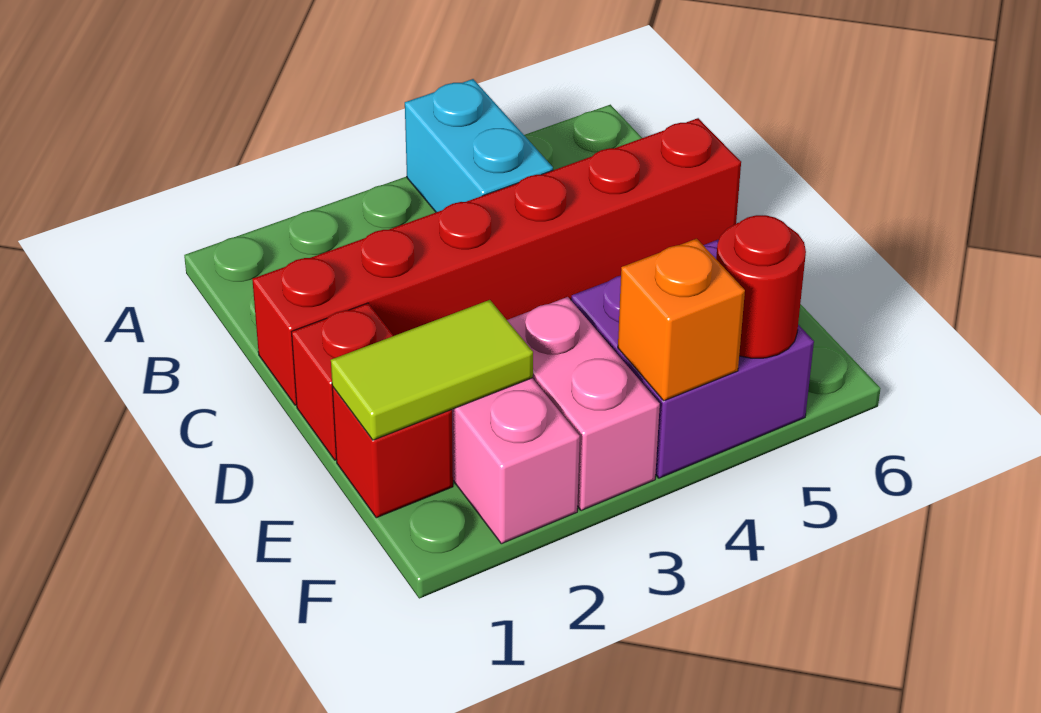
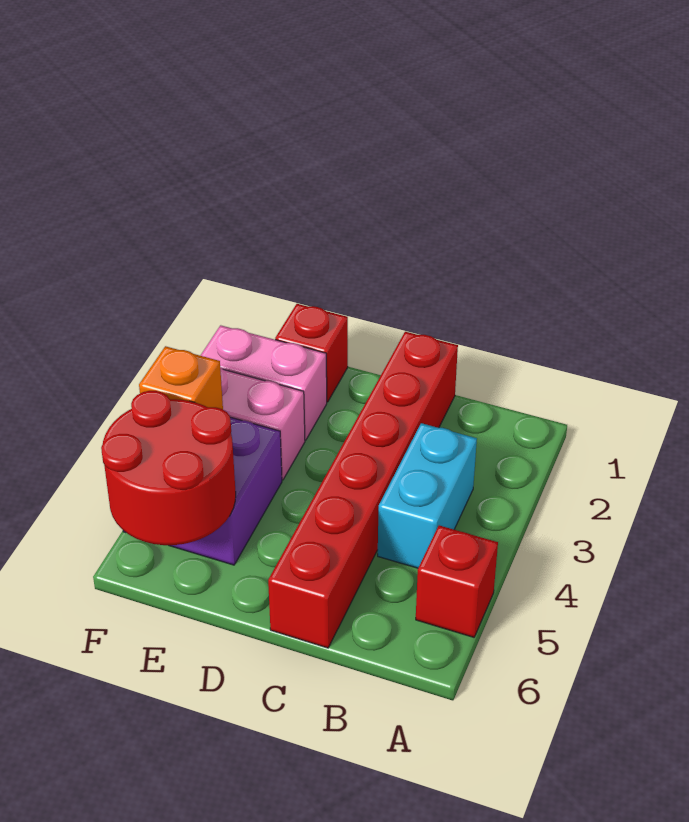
cyan 1x2 brick [405,79,553,212] -> cyan 1x2 brick turned to [378,423,477,568]
red 1x1 brick [292,303,393,460] -> red 1x1 brick moved to [416,525,498,637]
lime 1x2 tile [331,300,533,440] -> none
red 1x1 round brick [716,215,806,358] -> red 2x2 round brick [101,391,236,545]

